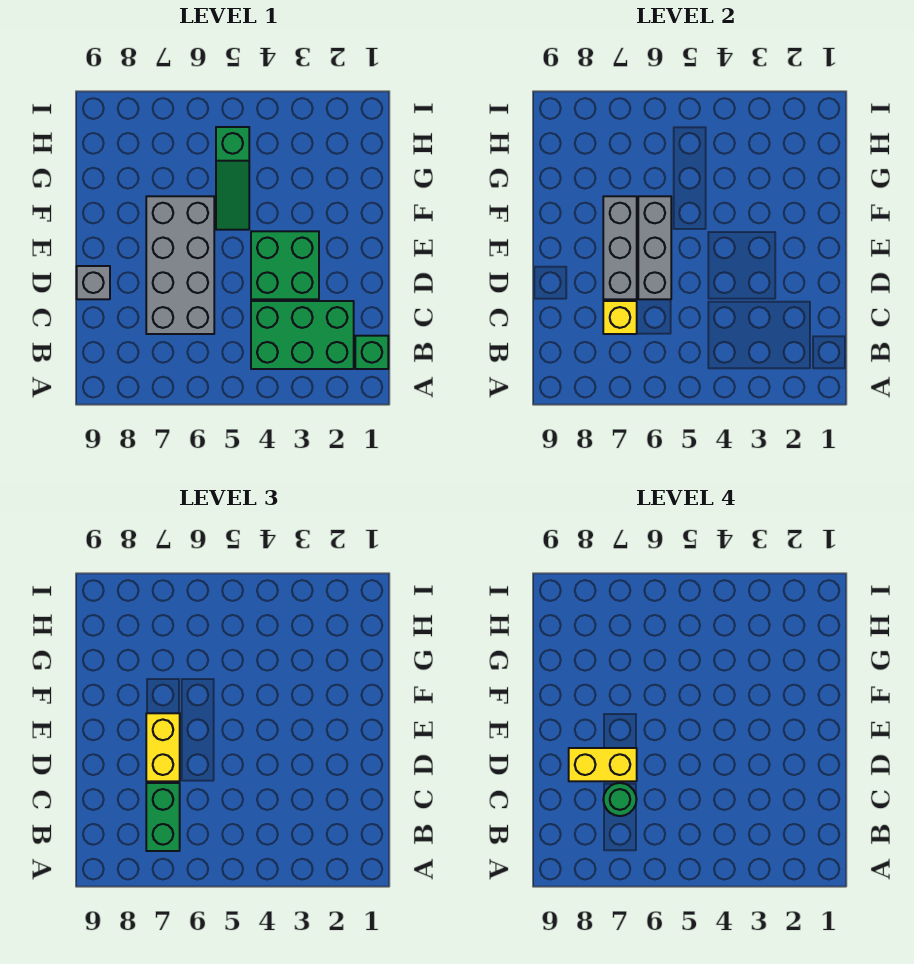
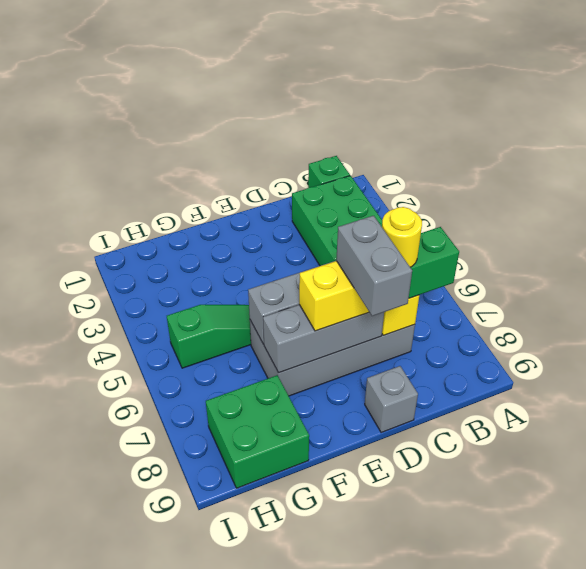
green 1x1 round brick [603,783,636,816] -> yellow 1x1 round brick [382,207,422,267]
green 2x2 brick [251,231,319,299] -> green 2x2 brick moved to [206,375,309,488]
yellow 1x2 brick [569,748,637,781] -> grey 1x2 brick [336,216,412,316]

